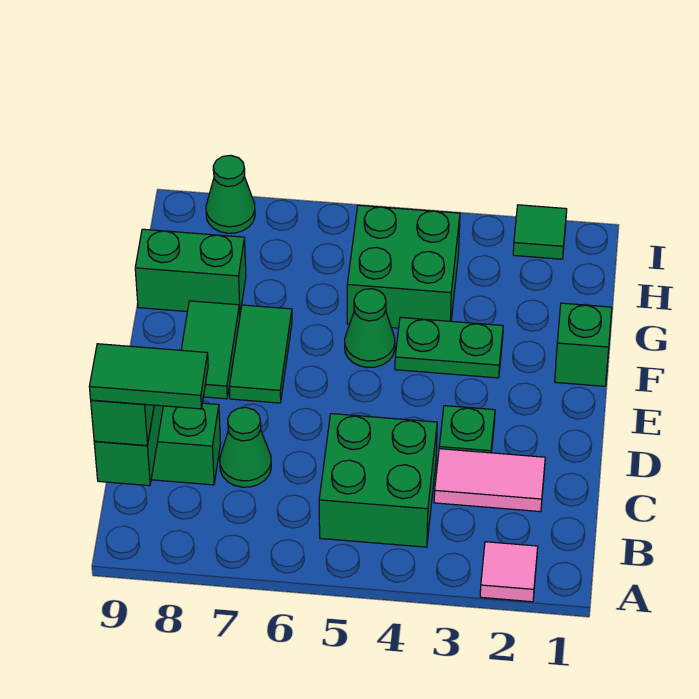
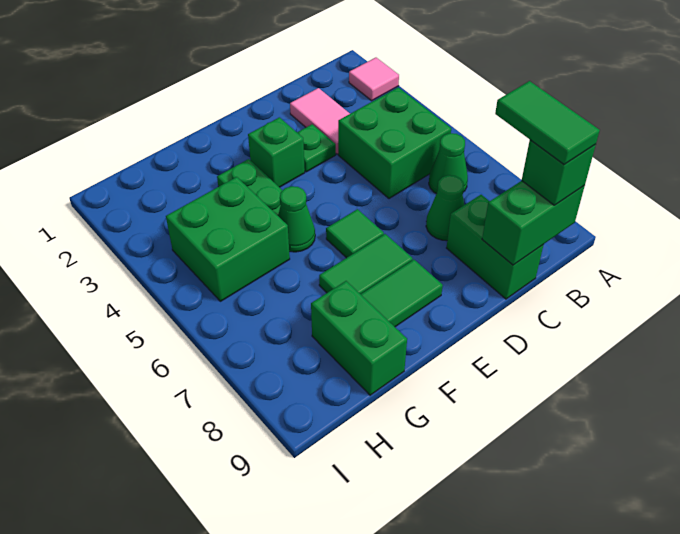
green 1x1 brick [555,303,612,386] -> green 1x1 brick moved to [248,117,305,187]
green 1x1 tile [513,205,567,259] -> green 1x1 tile moved to [326,209,384,258]
green 1x1 cone [206,155,255,233] -> green 1x1 cone moved to [429,133,468,194]

